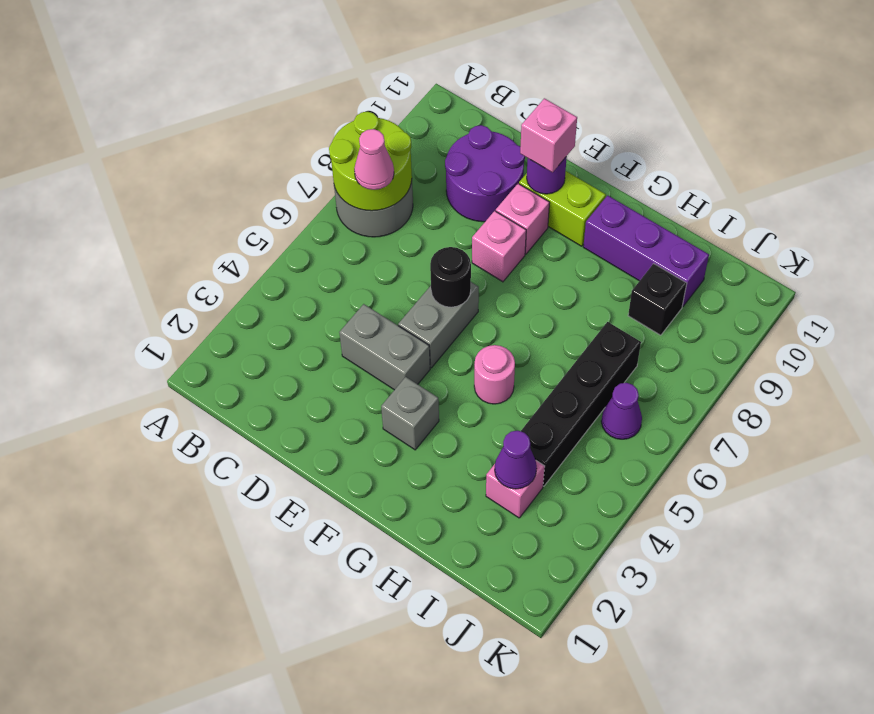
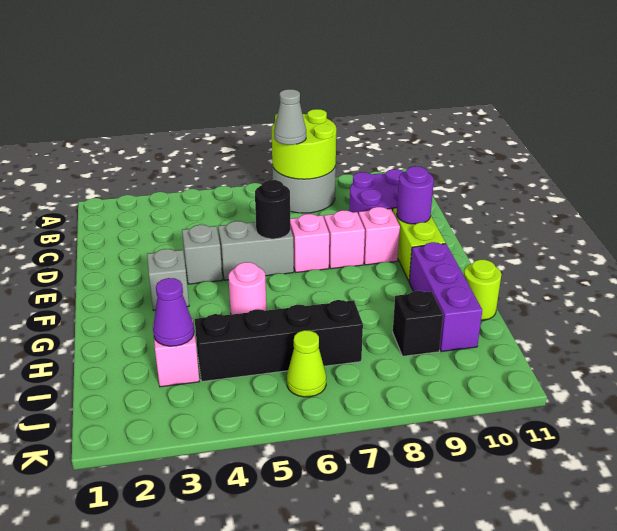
pink 1x1 cone [354,129,394,190] -> grey 1x1 cone [274,89,306,145]
grey 1x2 brick [339,304,430,390] -> grey 1x1 brick [182,225,222,284]
pink 1x1 brick [520,98,577,172] -> pink 1x1 brick moved to [290,214,329,272]
none -> lime 1x1 round brick [464,260,501,320]
purple 1x1 cone [601,383,642,439] -> lime 1x1 cone [287,330,326,397]

